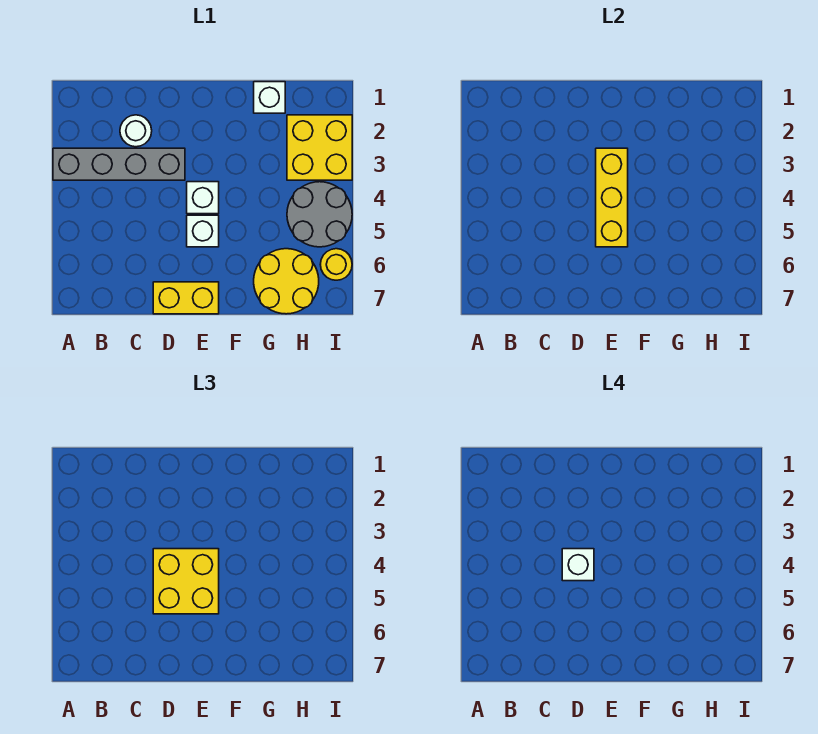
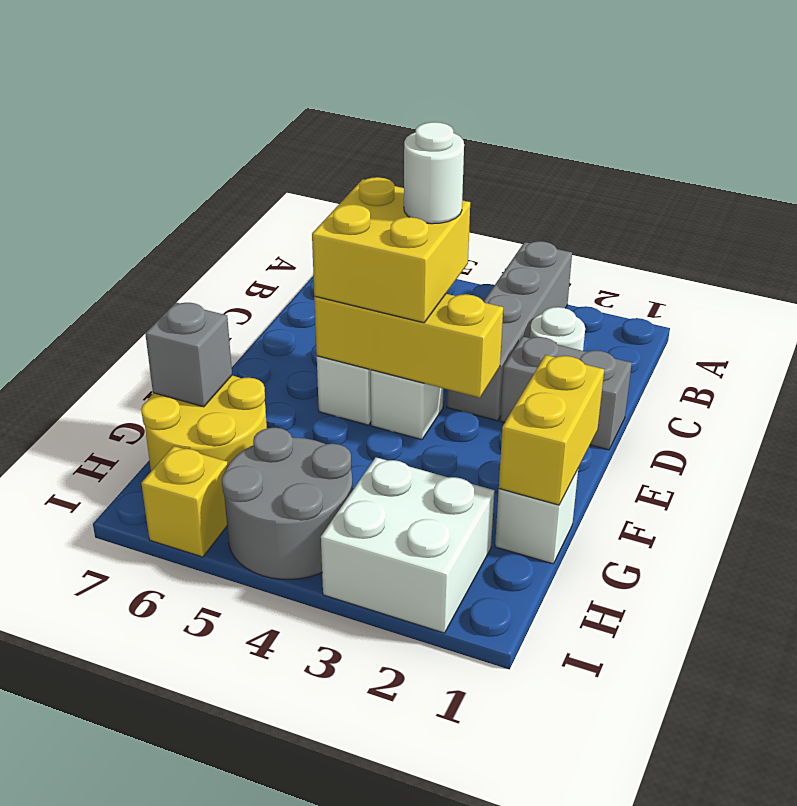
none -> grey 1x2 brick [500,336,632,450]
white 1x1 brick [562,549,594,581] -> white 1x1 round brick [404,122,464,224]
yellow 1x2 brick [153,282,219,314] -> yellow 1x2 brick moved to [499,355,604,505]
none -> grey 1x1 brick [145,303,232,407]
yellow 2x2 brick [287,115,352,180] -> white 2x2 brick [321,457,494,633]
yellow 1x1 round brick [320,249,352,280] -> yellow 1x1 brick [141,446,228,557]

